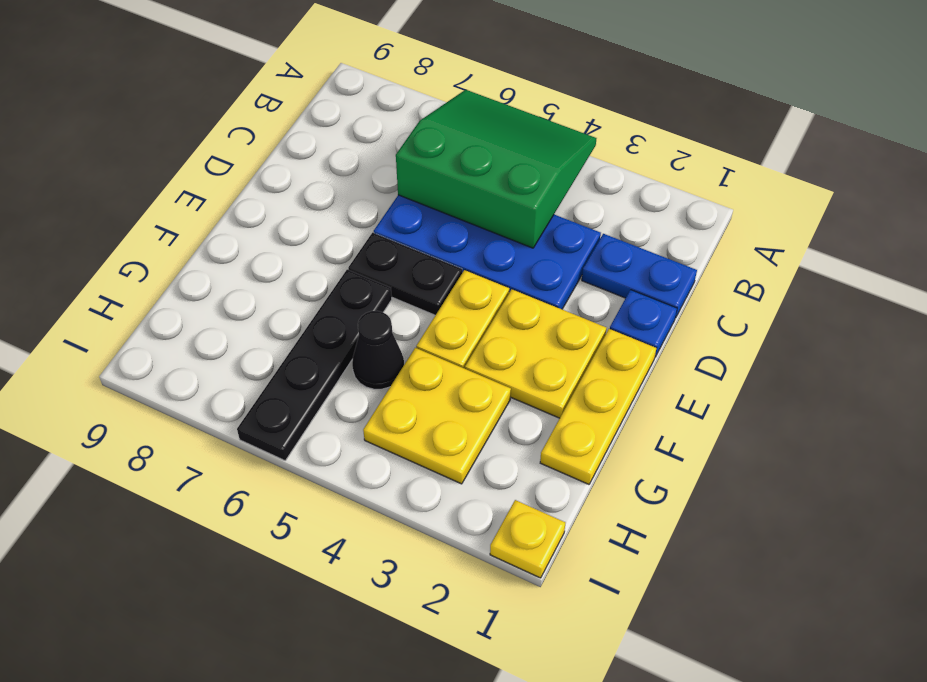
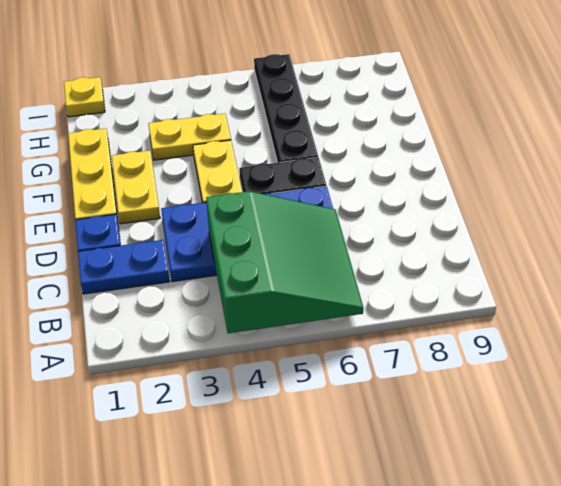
green 3x3 slope [396,90,597,248] -> green 3x3 slope turned to [206,191,363,333]
yellow 2x2 plate [465,289,606,418] -> yellow 1x2 plate [112,151,160,224]
yellow 2x2 plate [363,348,511,484] -> yellow 1x2 plate [148,113,231,160]
black 1x1 cone [352,311,404,389] -> none

